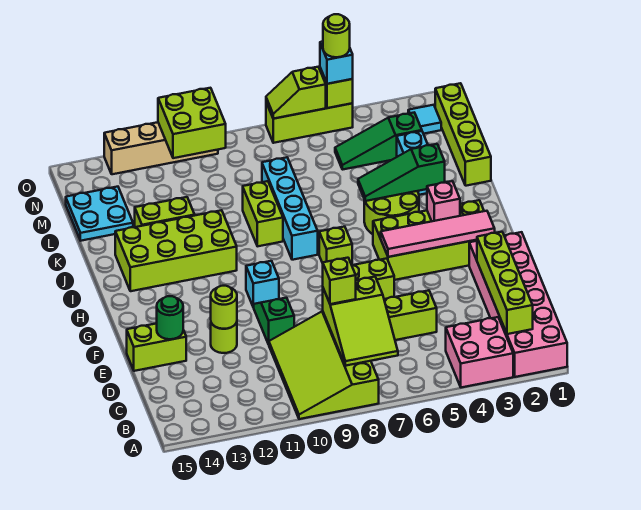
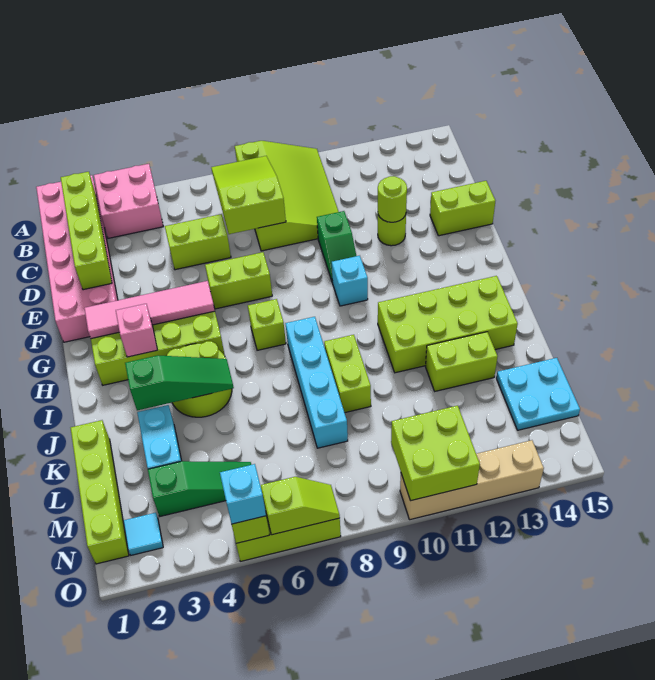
lime 1x1 brick [323,258,356,304] -> none
green 1x1 round brick [157,296,183,339] -> none
lime 1x1 round brick [323,14,350,57] -> none

